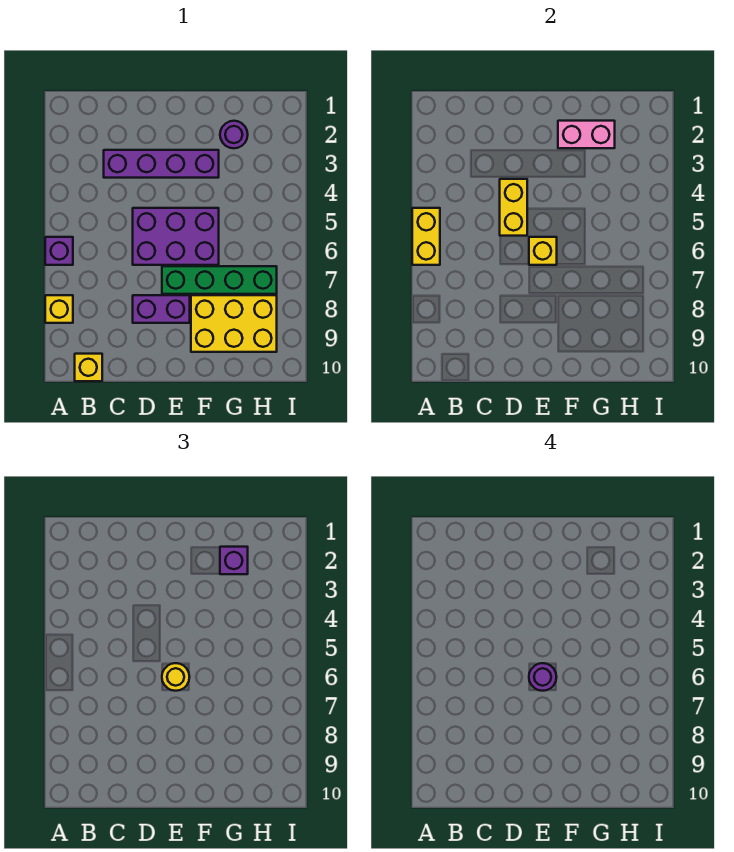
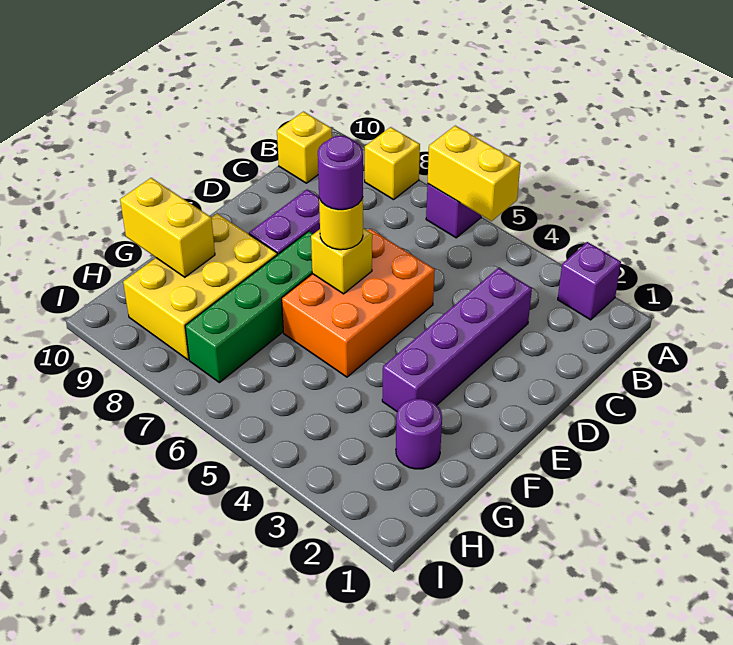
yellow 1x2 brick [500,179,527,236] -> yellow 1x2 brick moved to [120,178,215,277]
purple 2x3 brick [133,208,219,265] -> orange 2x3 brick [282,229,435,377]
pink 1x2 brick [558,121,615,148] -> none
purple 1x1 brick [220,547,248,574] -> purple 1x1 brick moved to [558,242,621,320]

